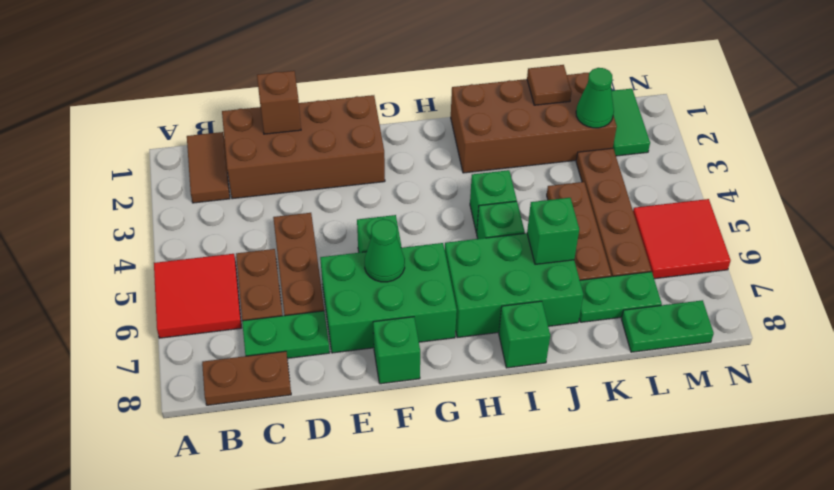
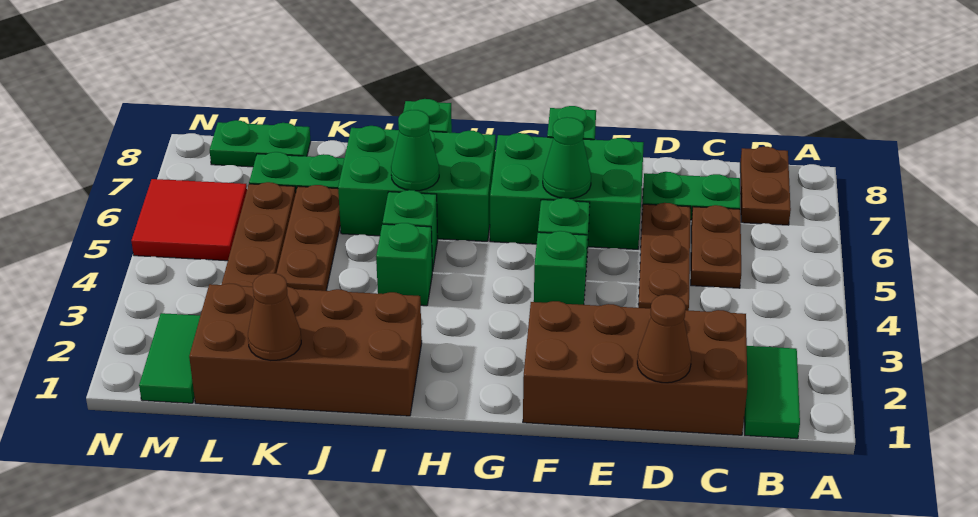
red 2x2 tile [154,254,241,338] -> none
brown 1x2 tile [187,132,230,203] -> green 1x2 tile [744,346,800,439]
brown 1x2 plate [202,351,291,405] -> brown 1x2 plate turned to [740,147,791,225]
brown 1x1 brick [257,71,301,134] -> brown 1x1 cone [637,294,691,383]
green 1x1 brick [527,198,579,264] -> green 1x1 brick moved to [534,231,587,305]
brown 1x1 tile [527,65,572,105] -> brown 1x1 cone [248,273,301,360]
green 1x1 cone [576,68,614,128] -> green 1x1 cone moved to [391,110,439,191]

